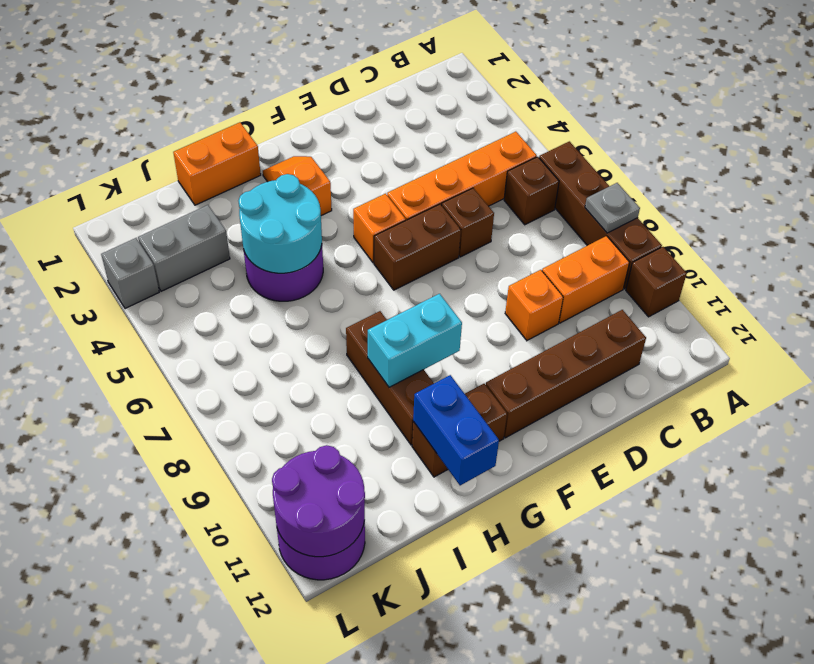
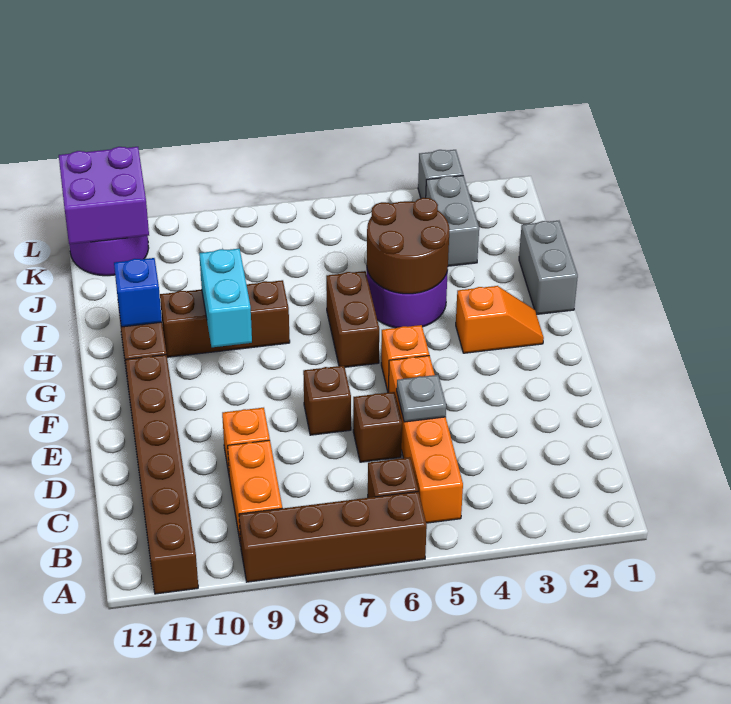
grey 1x1 plate [585,183,640,233] -> grey 1x1 plate moved to [397,375,446,422]
brown 1x1 brick [626,247,687,317] -> brown 1x1 brick moved to [303,366,351,435]
brown 1x4 brick [486,310,646,438] -> brown 1x6 brick [125,355,198,594]
brown 1x2 brick [374,204,461,290] -> brown 1x2 brick moved to [326,271,379,367]
orange 1x2 brick [173,122,261,205] -> grey 1x2 brick [519,221,578,314]
cyan 2x2 round brick [238,174,322,273] -> brown 2x2 round brick [367,198,450,294]
blue 1x2 brick [413,375,499,485] -> blue 1x1 brick [114,258,162,327]
purple 2x2 round brick [272,445,365,557] -> purple 2x2 brick [59,147,149,244]

